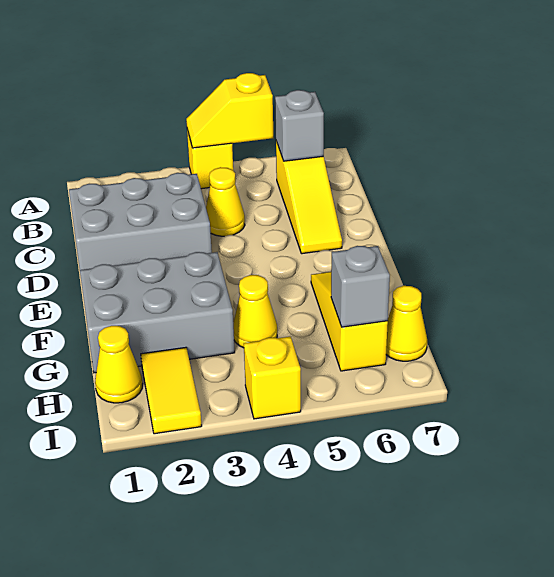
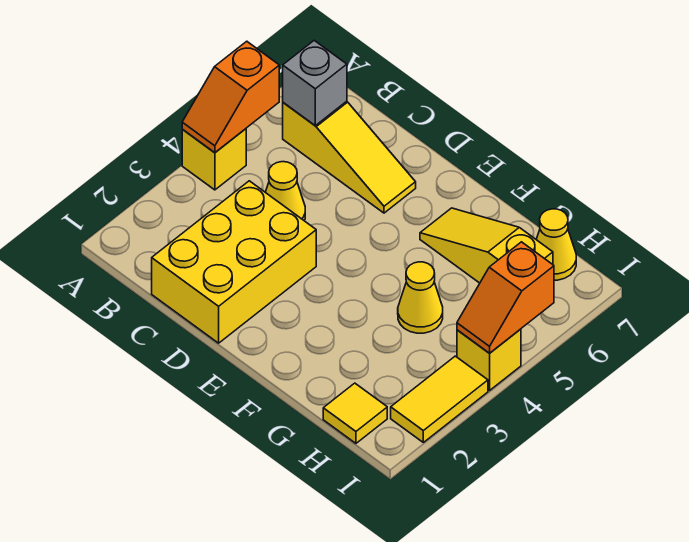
yellow 1x2 slope [186,73,273,148] -> orange 1x2 slope [182,41,279,153]
grey 2x3 brick [69,173,212,270] -> yellow 2x3 brick [152,181,316,343]
grey 2x3 brick [80,252,235,373] -> none
yellow 1x1 cone [95,326,142,403] -> yellow 1x1 tile [323,383,387,443]
yellow 1x2 tile [141,347,202,434] -> yellow 1x2 tile turned to [391,356,488,442]
grey 1x1 brick [331,246,390,327] -> none
none -> orange 1x2 slope [457,242,554,353]

